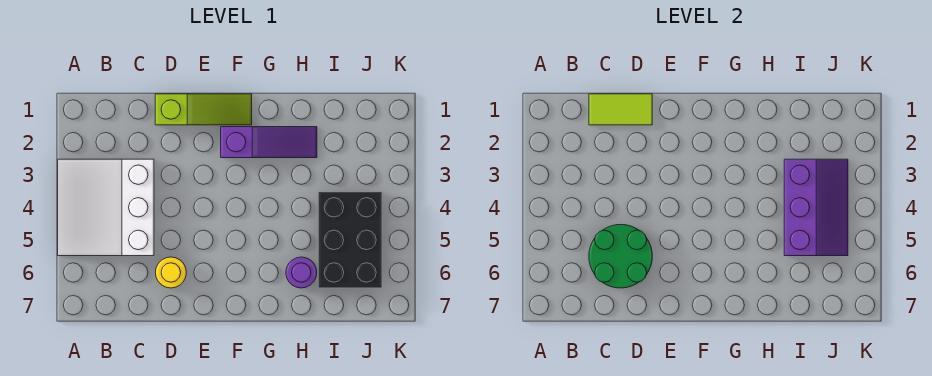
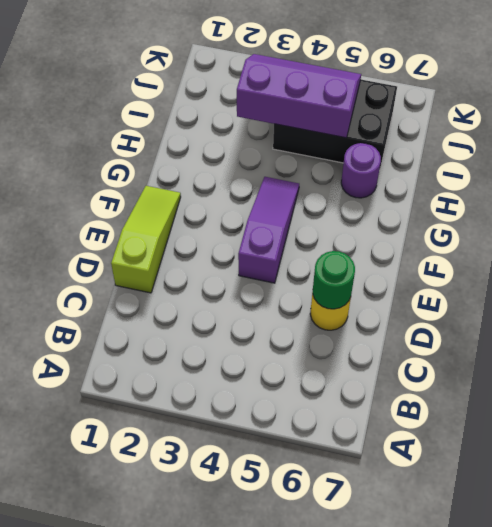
white 3x3 slope [58,159,154,256] -> none
lime 1x2 tile [589,94,652,125] -> none
green 2x2 round brick [589,224,652,288] -> green 1x1 round brick [313,251,355,309]
purple 1x3 slope [221,127,317,158] -> purple 1x3 slope moved to [238,177,299,283]

